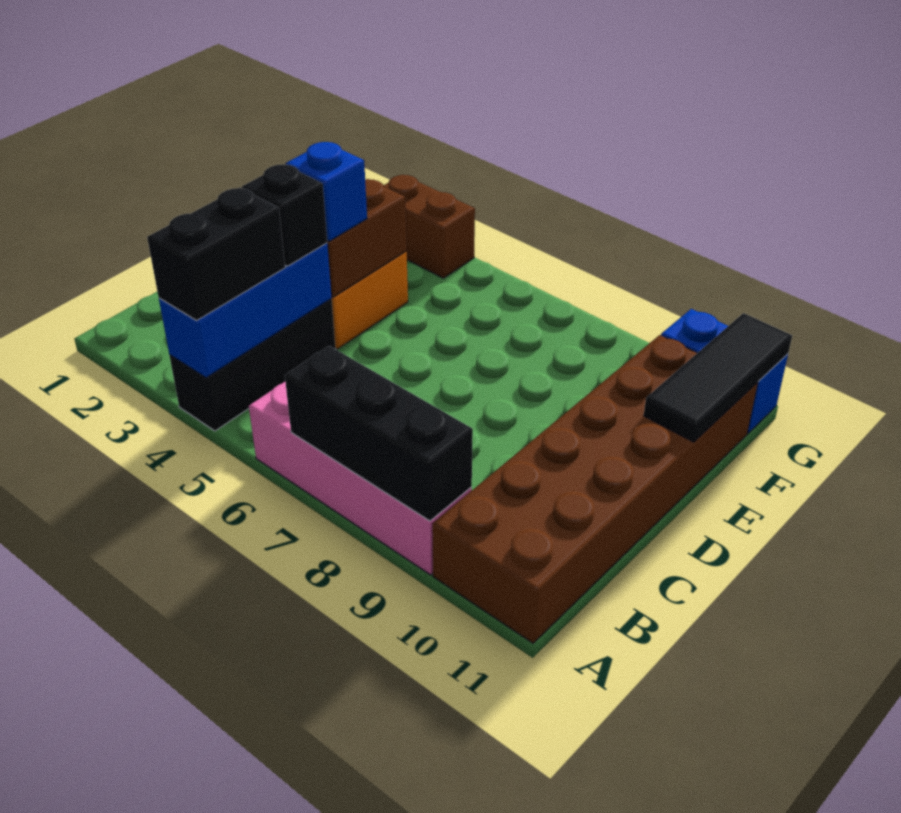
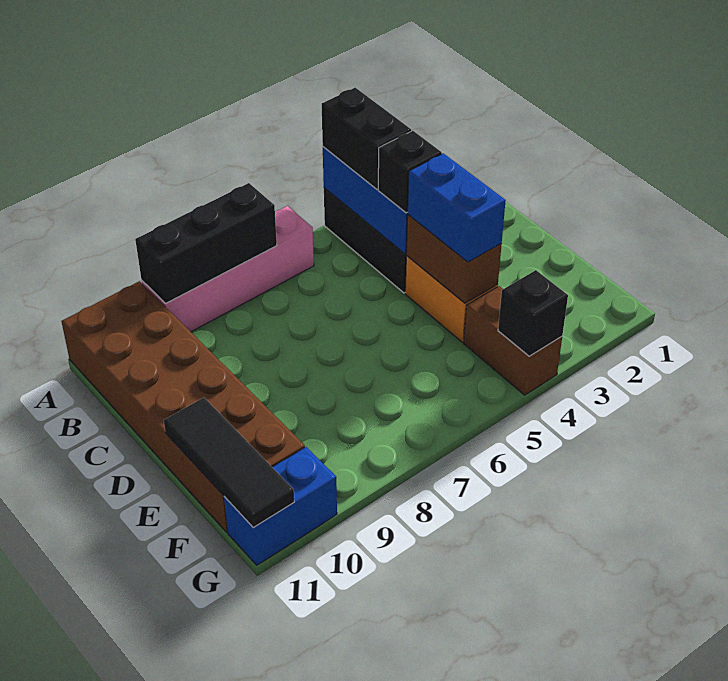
blue 1x1 brick [286,142,367,241] -> blue 1x2 brick [408,153,506,262]
brown 1x2 brick [384,175,475,278] -> brown 1x2 brick turned to [464,286,562,395]
none -> black 1x1 brick [498,270,568,356]

